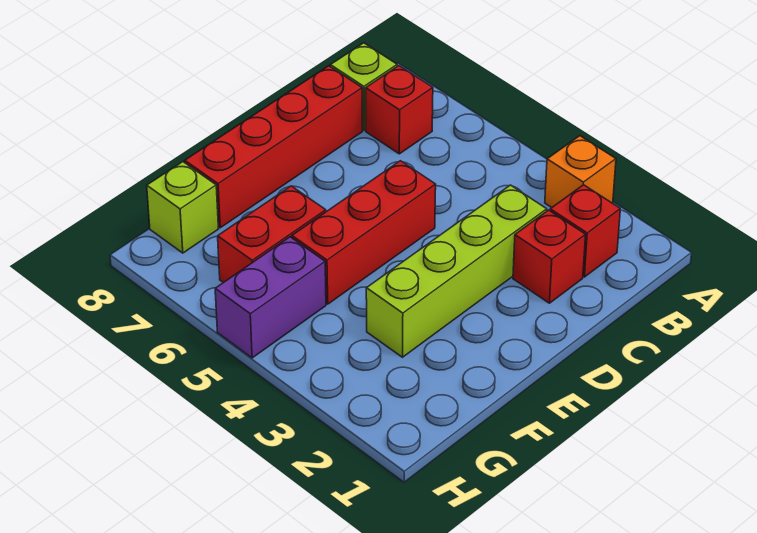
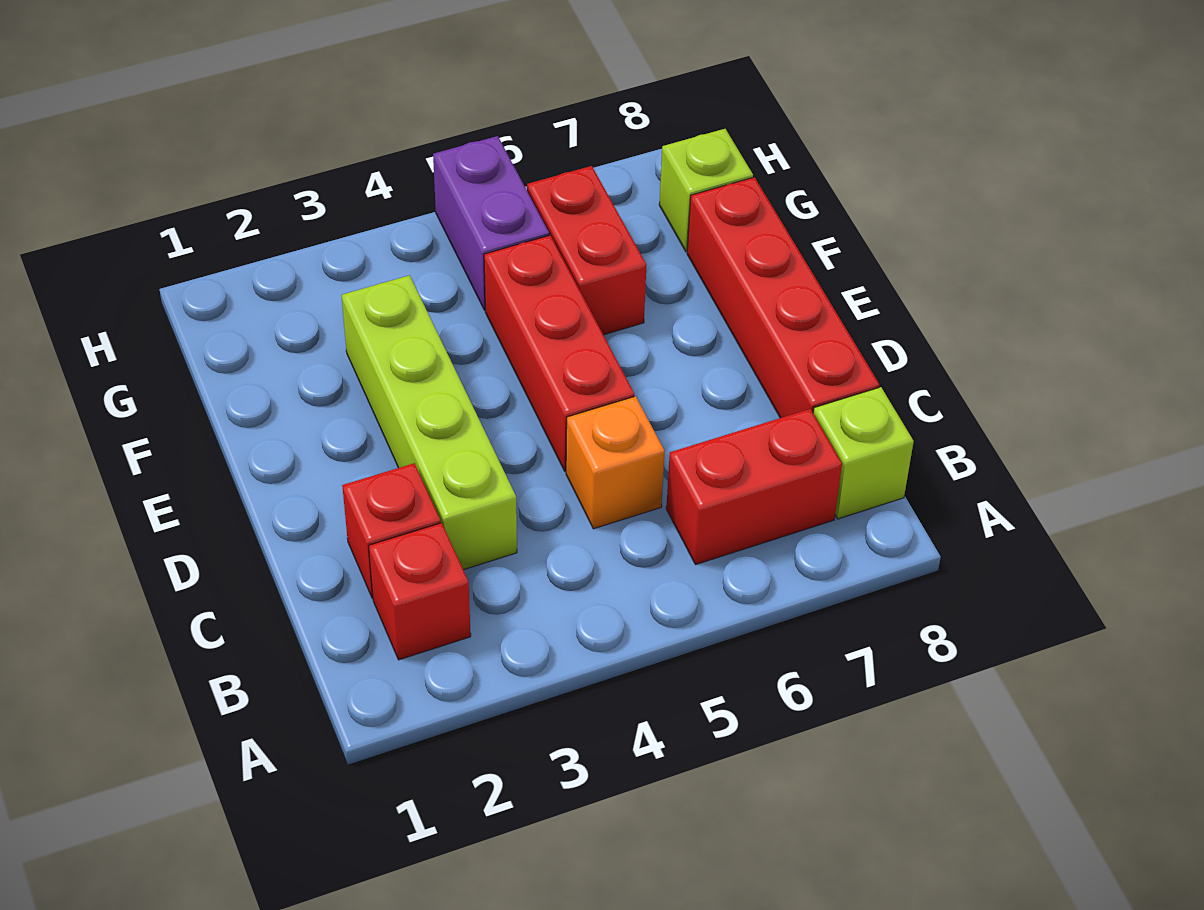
orange 1x1 brick [545,136,616,207] -> orange 1x1 brick moved to [566,396,665,529]
red 1x1 brick [366,66,433,154] -> red 1x2 brick [666,409,842,565]

